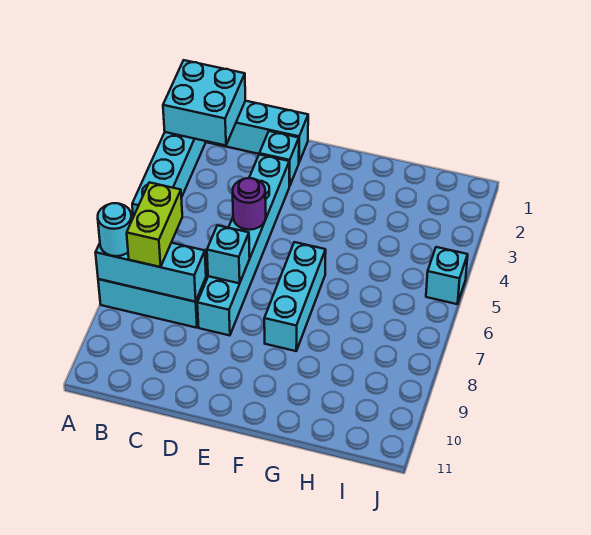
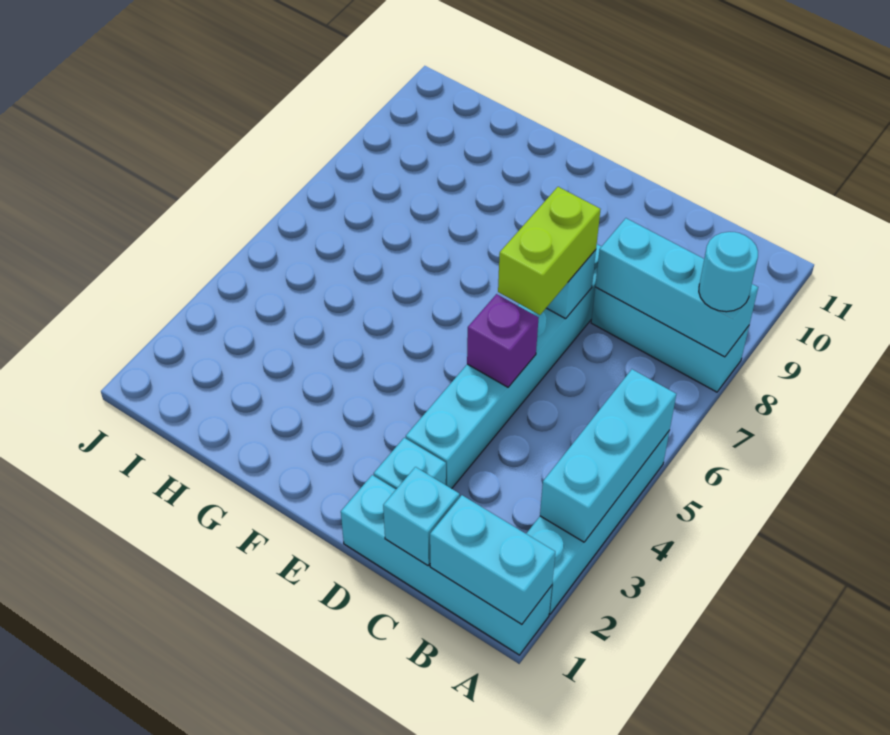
cyan 2x2 brick [163,60,245,145] -> cyan 1x2 brick [430,495,555,624]
lime 1x2 brick [127,182,182,267] -> lime 1x2 brick moved to [498,187,601,315]
purple 1x1 round brick [233,178,266,230] -> purple 1x1 brick [467,294,538,387]
cyan 1x3 brick [264,242,326,351] -> cyan 1x3 brick moved to [540,369,676,542]
cyan 1x1 brick [426,247,468,304] -> cyan 1x1 brick moved to [383,467,460,566]

